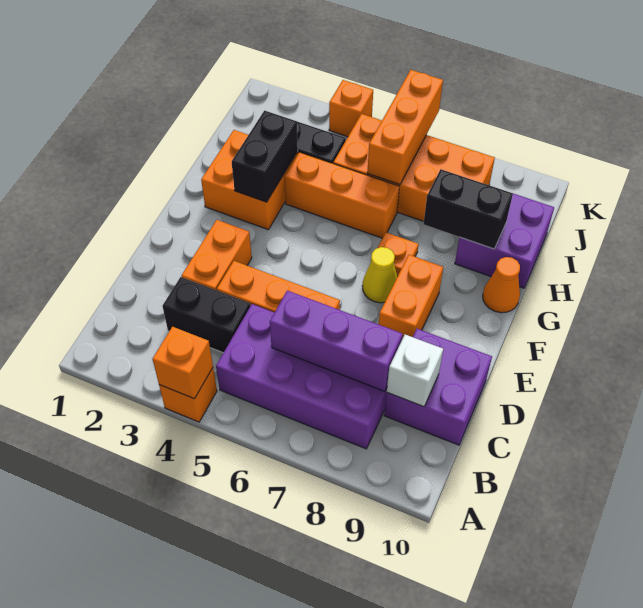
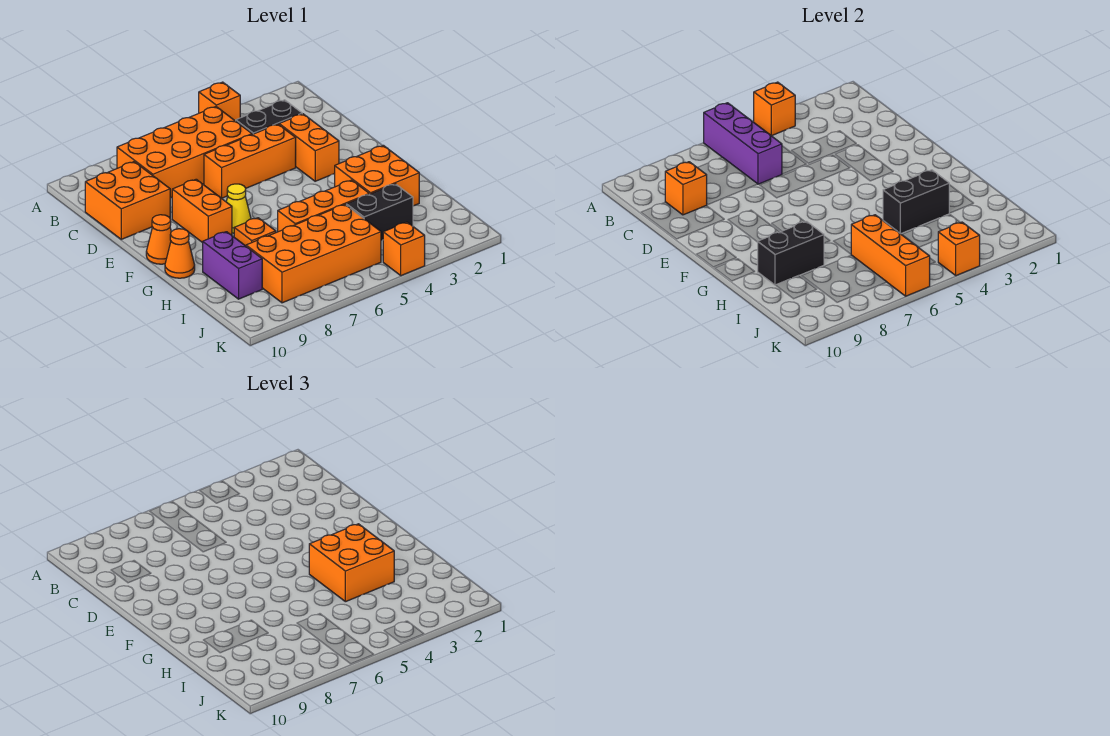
purple 2x4 brick [216,304,387,449] -> orange 2x4 brick [117,107,252,198]
purple 1x3 brick [270,291,403,391] -> purple 1x3 brick turned to [704,103,782,184]
purple 2x2 brick [384,329,492,445] -> orange 2x2 brick [85,162,170,239]
white 1x1 brick [387,335,443,407] -> orange 1x1 brick [665,162,707,215]
none -> orange 1x1 cone [146,215,171,264]
black 1x2 brick [232,111,298,202] -> black 1x2 brick turned to [883,170,949,234]
none -> orange 2x2 brick [309,524,394,602]
purple 2x2 brick [455,194,554,288] -> purple 1x2 brick [203,232,262,299]
none -> orange 1x1 brick [938,222,980,276]

